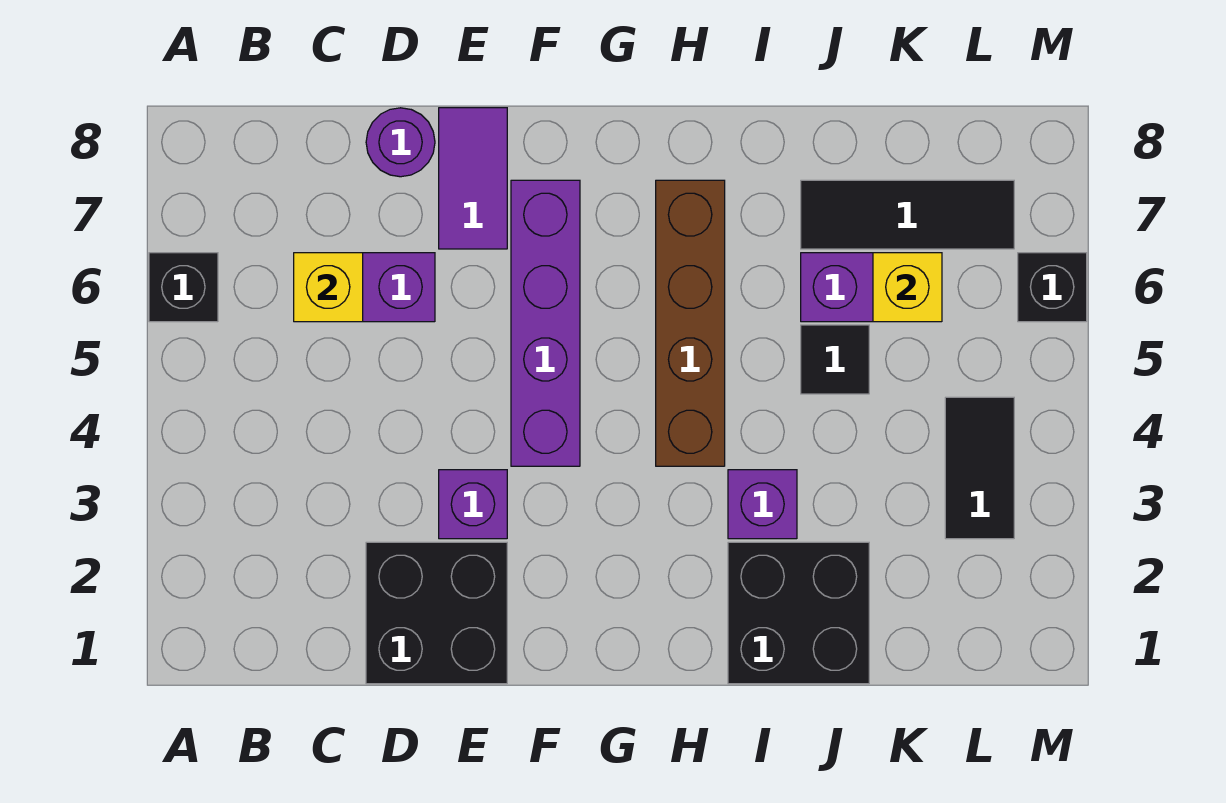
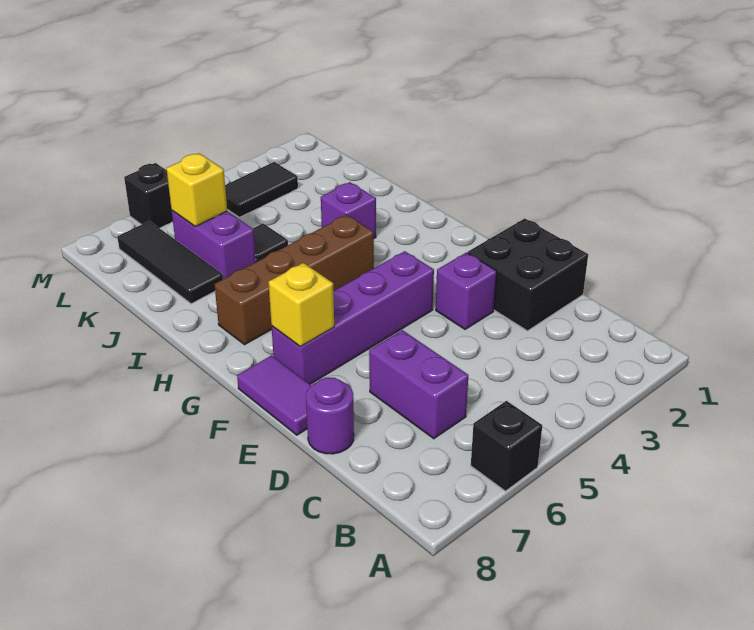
yellow 1x1 brick [294,253,363,322] -> yellow 1x1 brick moved to [269,263,334,346]
purple 1x2 tile [439,108,507,249] -> purple 1x2 tile turned to [237,355,311,435]
black 2x2 brick [728,542,869,684] -> none

